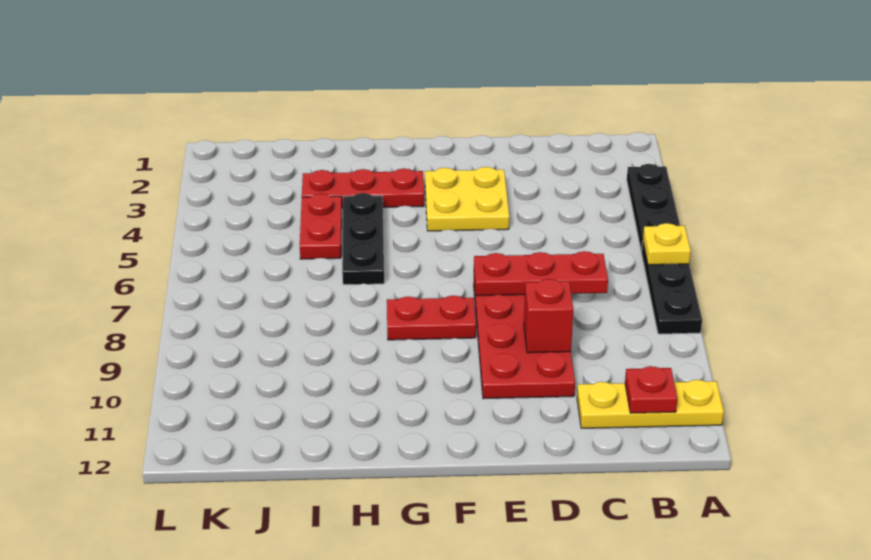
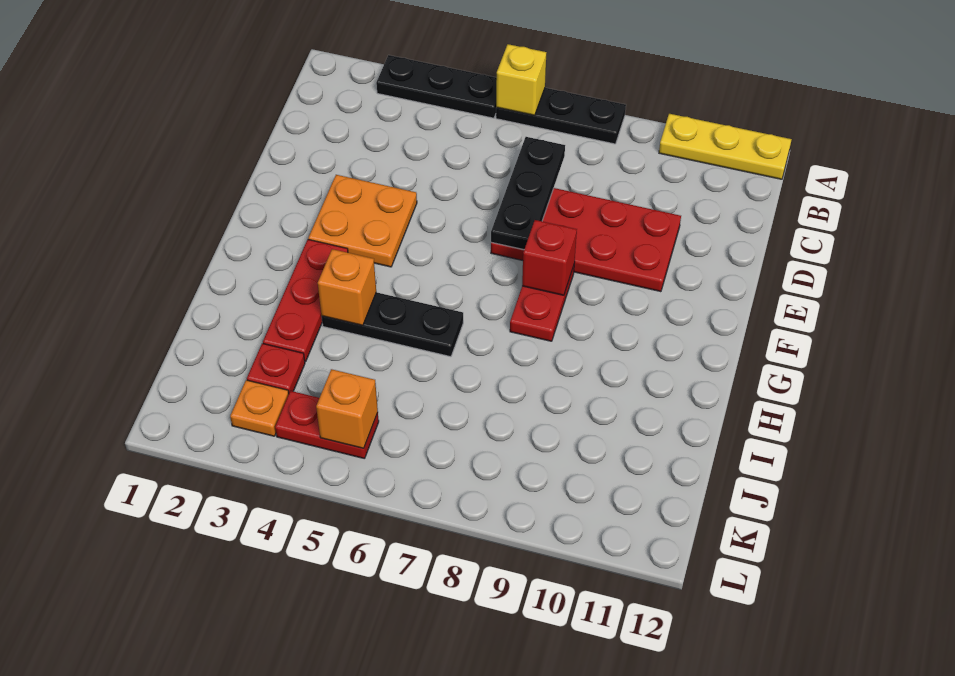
yellow 1x1 plate [643,223,691,265] -> yellow 1x1 brick [496,44,546,115]
yellow 1x3 plate [577,380,724,428] -> yellow 1x3 plate turned to [659,114,792,179]
red 1x1 plate [625,366,677,413] -> red 1x1 plate moved to [247,343,305,393]
red 1x3 plate [474,251,608,296] -> black 1x3 plate [491,137,565,250]
red 1x1 brick [524,279,573,353] -> red 1x1 brick moved to [522,220,577,295]
yellow 2x2 plate [425,167,509,231] -> orange 2x2 plate [308,175,417,267]
none -> orange 1x1 brick [318,249,376,325]
red 1x2 plate [300,194,342,259] -> red 1x2 plate moved to [275,391,379,459]
none -> orange 1x1 plate [230,380,289,436]
none -> orange 1x1 brick [316,369,378,448]

